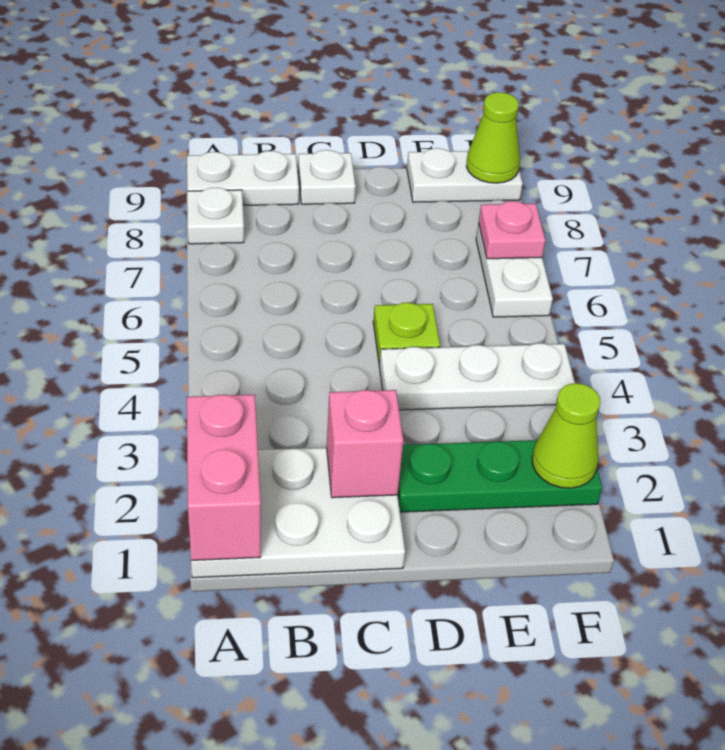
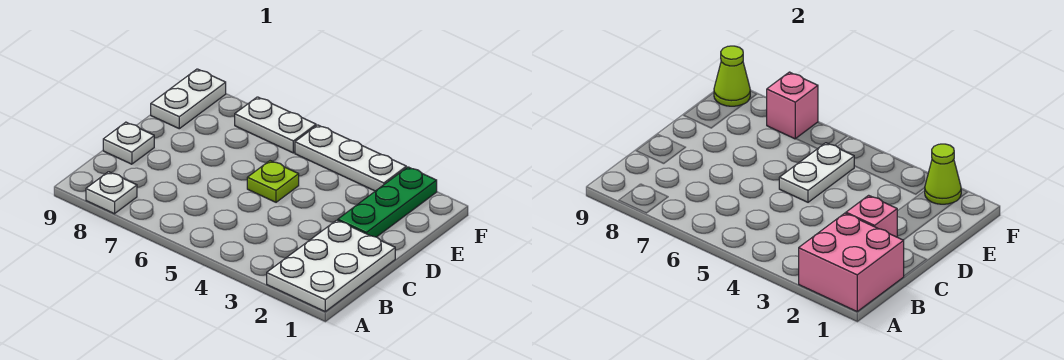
pink 1x2 brick [187,395,261,560] -> pink 2x2 brick [799,213,904,311]
white 1x2 plate [187,151,299,205] -> white 1x2 plate moved to [779,143,854,202]
white 1x3 plate [379,343,575,410] -> white 1x3 plate turned to [295,125,406,191]
pink 1x1 plate [479,201,546,259] -> pink 1x1 brick [767,72,818,139]

